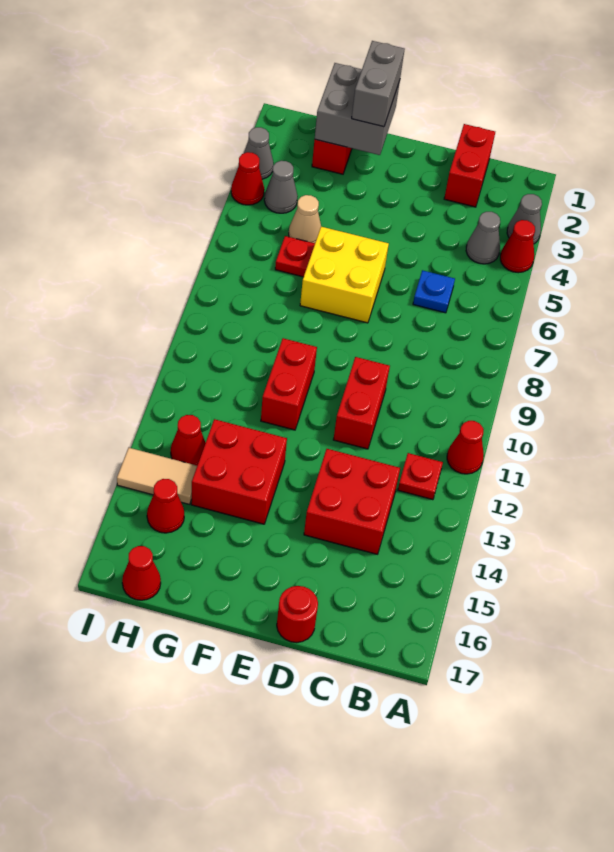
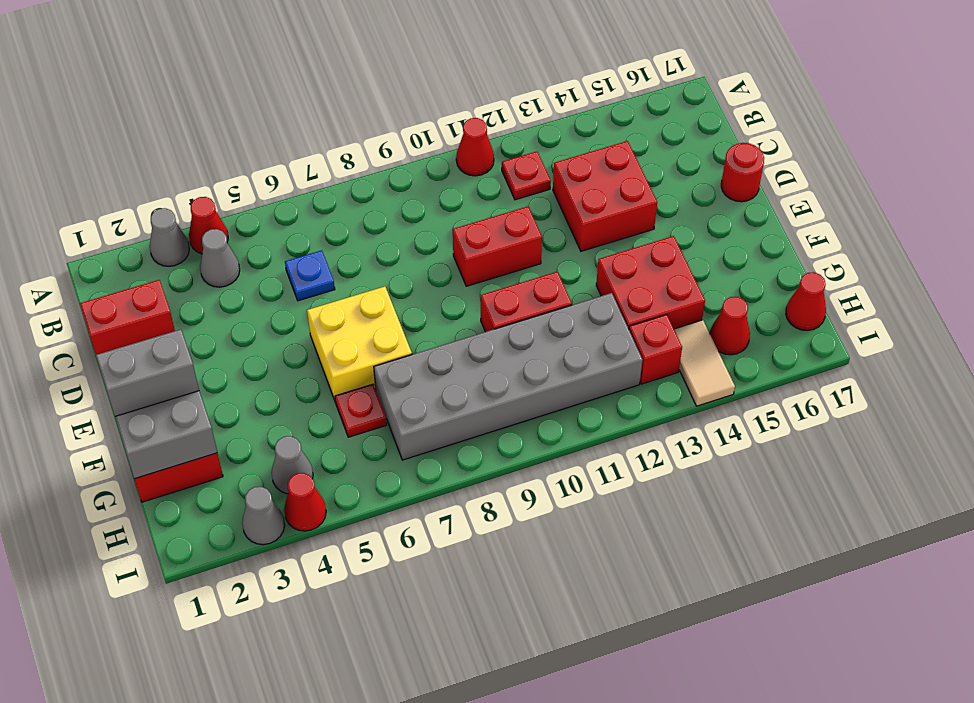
tan 1x1 cone [289,195,321,243] -> none
none -> grey 2x6 brick [374,293,643,460]
red 1x1 cone [171,415,206,465] -> red 1x1 brick [629,315,682,384]

